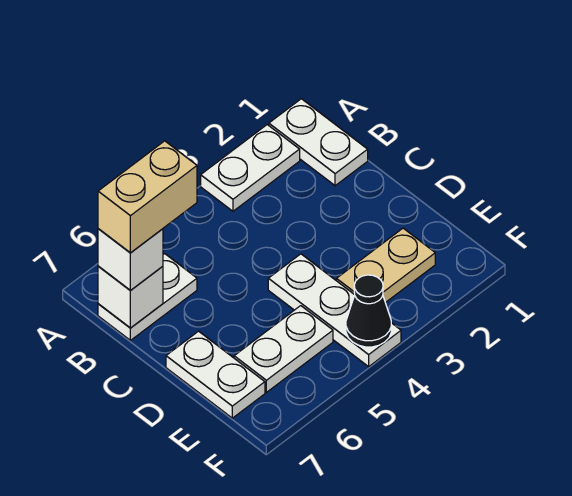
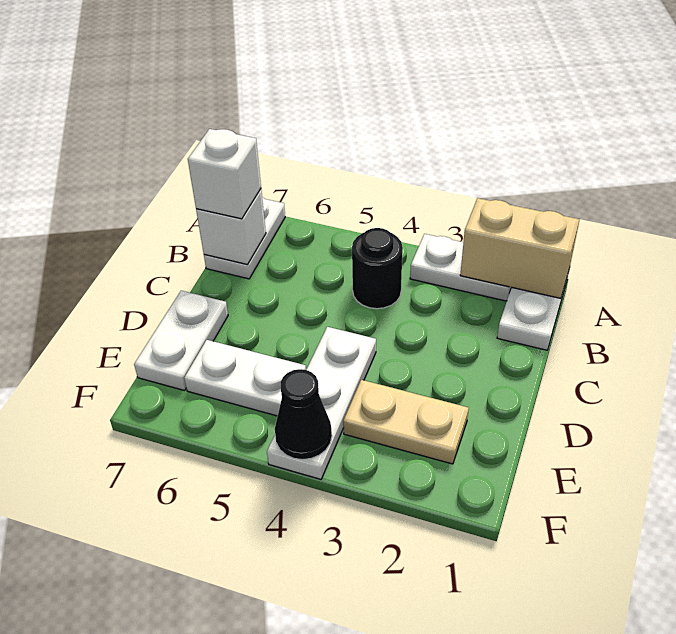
none -> black 1x1 round brick [352,228,403,309]
white 1x2 plate [98,254,197,340] -> white 1x2 plate turned to [204,197,285,279]
tan 1x2 brick [98,141,197,253] -> tan 1x2 brick moved to [460,198,580,298]

